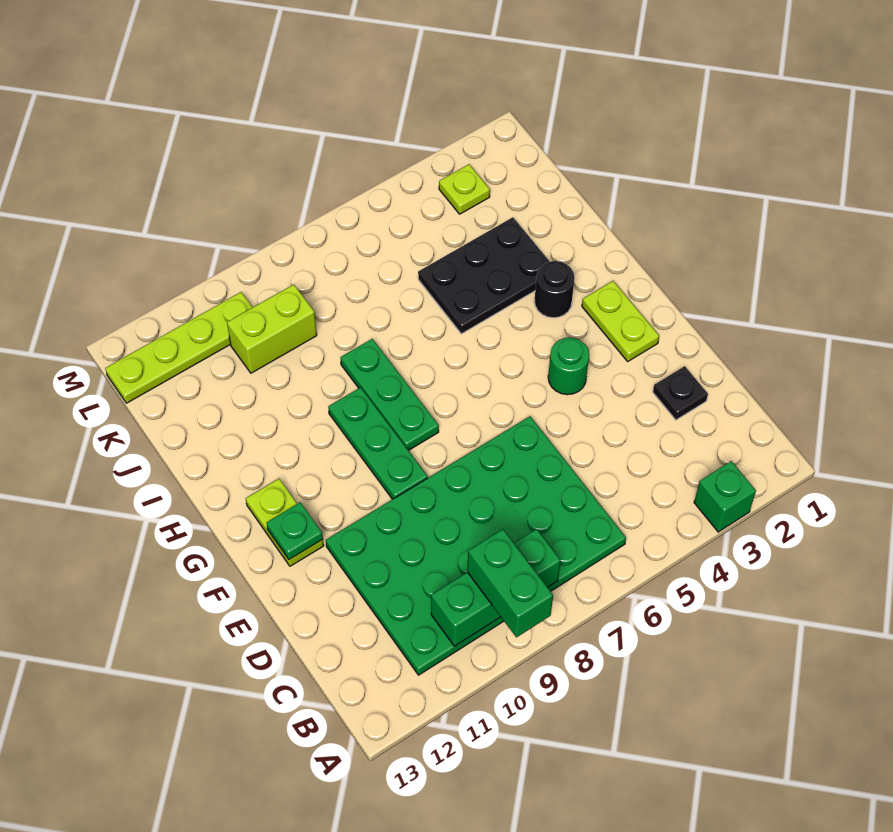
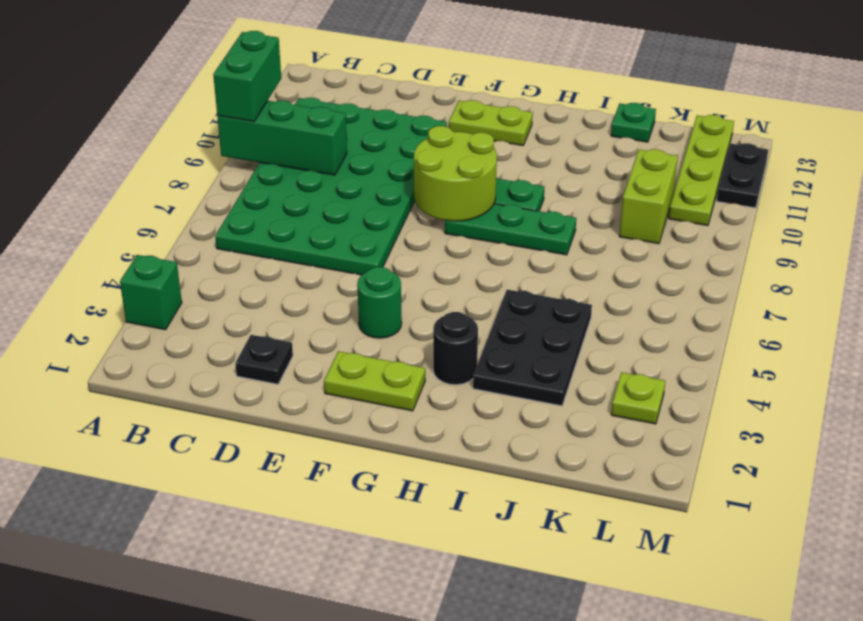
green 1x2 brick [467,529,553,637] -> green 1x2 brick turned to [213,31,281,121]
green 1x3 brick [431,529,561,646] -> green 1x3 brick turned to [217,101,347,175]
none -> lime 2x2 round brick [414,126,497,221]
green 1x1 plate [267,502,323,559] -> green 1x1 plate moved to [611,103,656,142]
none -> black 1x2 plate [717,143,768,208]

